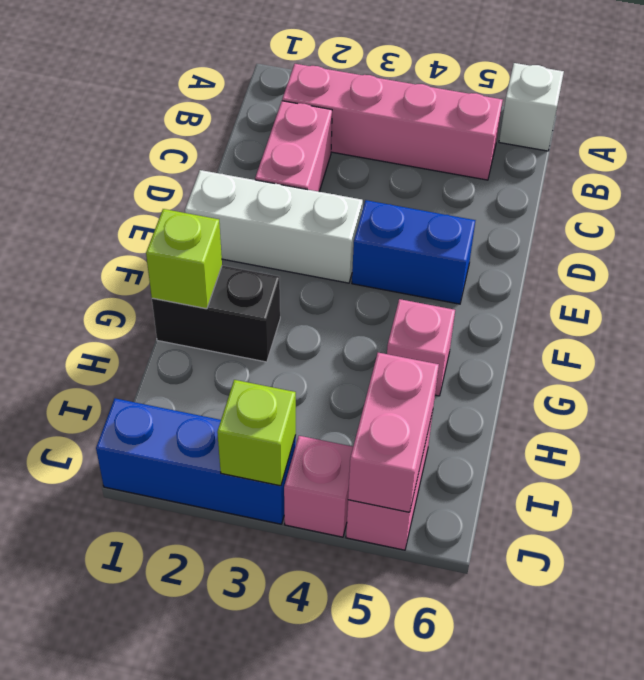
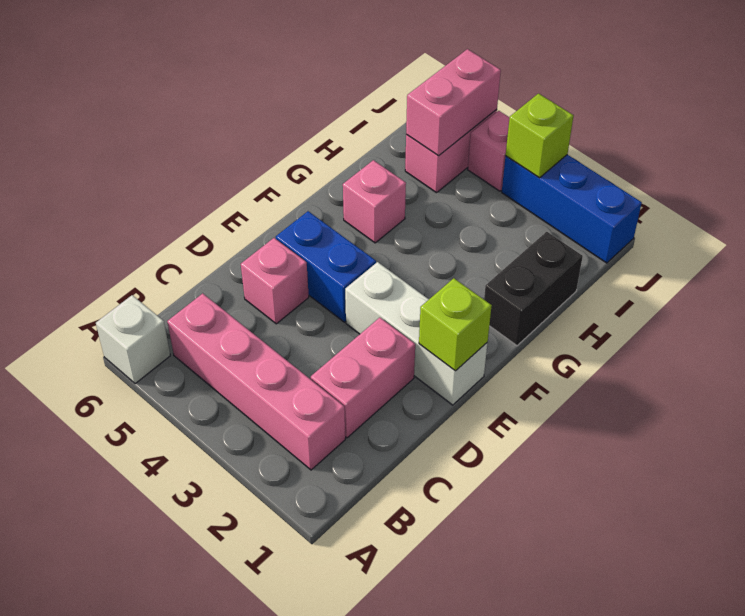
none -> pink 1x1 brick [241,238,309,324]
black 1x2 brick [152,266,280,362] -> black 1x2 brick turned to [484,232,583,346]
lime 1x1 brick [146,209,222,309] -> lime 1x1 brick moved to [419,278,492,371]

